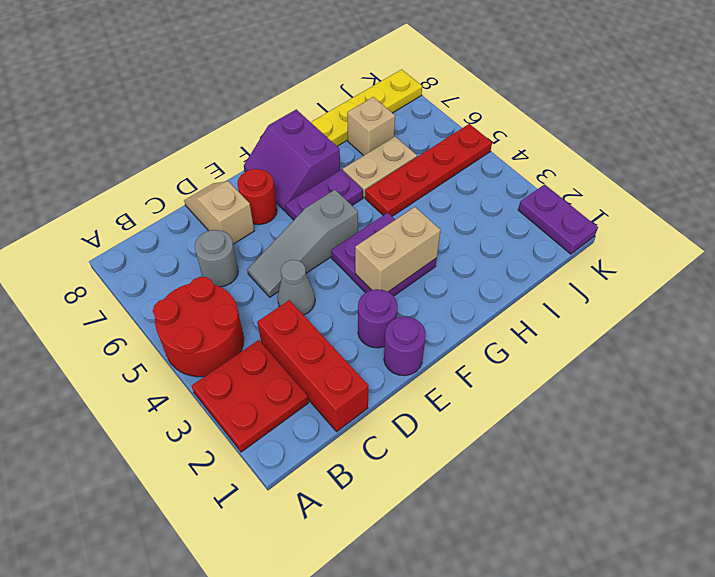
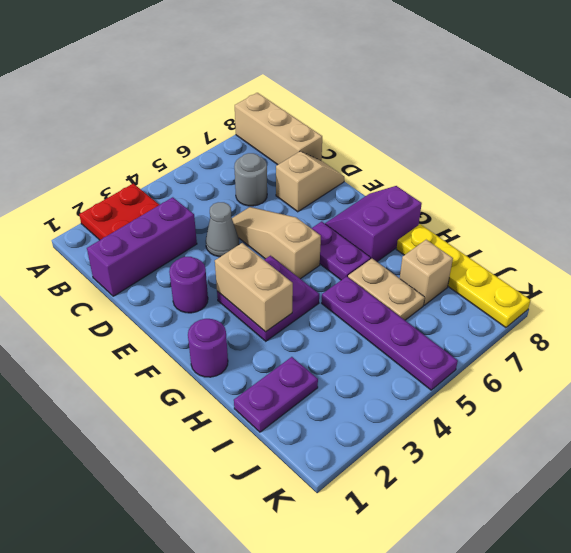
red 2x2 round brick [153,277,244,377] -> none
none -> tan 1x3 brick [235,93,322,165]
red 1x3 brick [257,300,369,432] -> purple 1x3 brick [87,197,197,296]
grey 1x3 slope [247,190,358,297] -> tan 1x3 slope [232,207,321,279]
purple 1x1 round brick [384,317,426,376] -> purple 1x1 round brick moved to [188,319,228,377]
red 1x1 round brick [237,169,277,225] -> none
red 1x4 plate [365,124,492,216] -> purple 1x4 plate [322,276,458,390]
purple 1x2 plate [518,184,598,254] -> purple 1x2 plate moved to [234,357,318,432]

